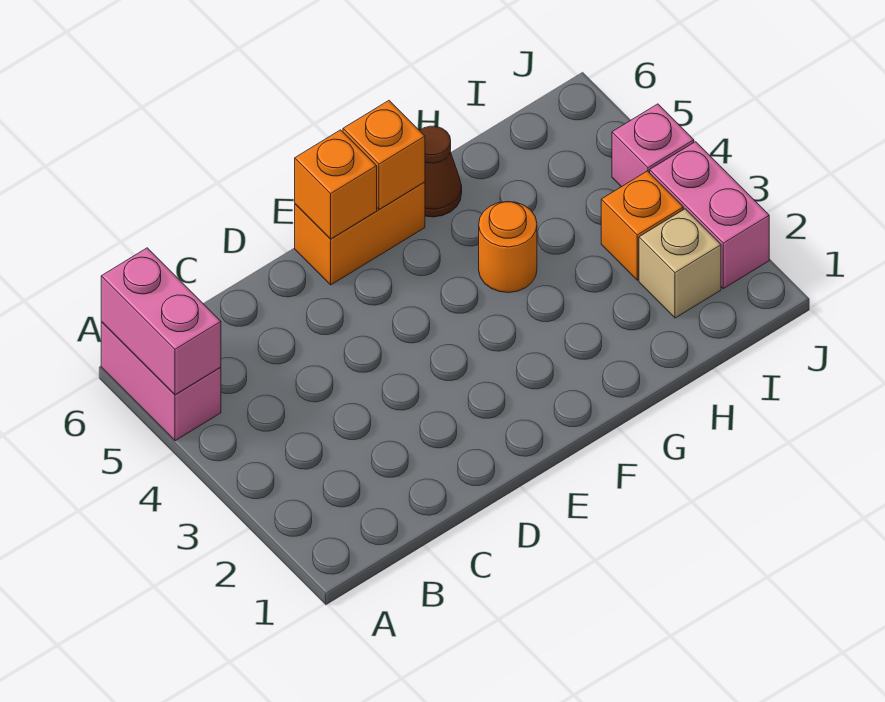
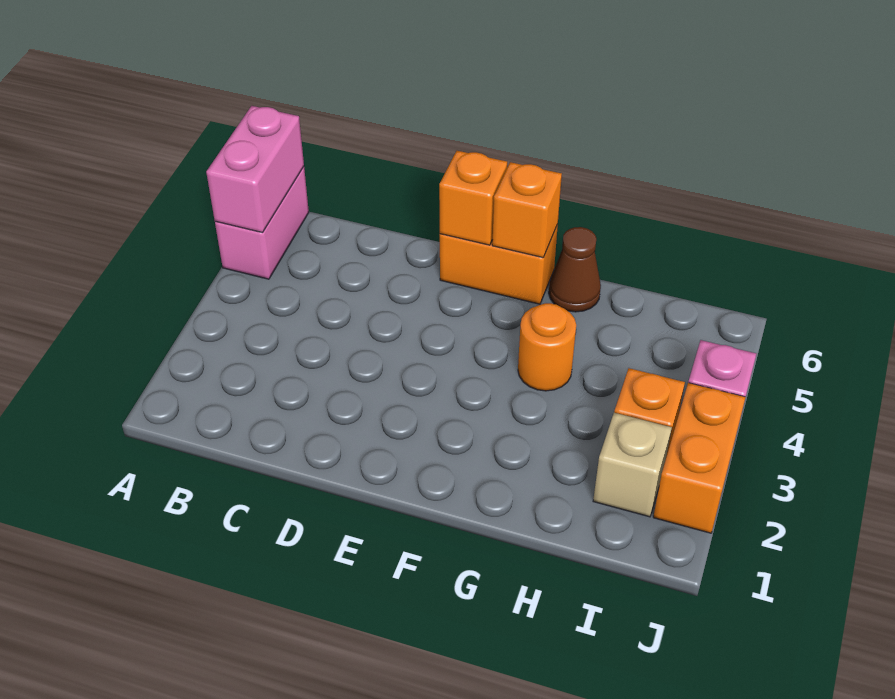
pink 1x2 brick [650,142,769,289] -> orange 1x2 brick [653,383,746,533]

